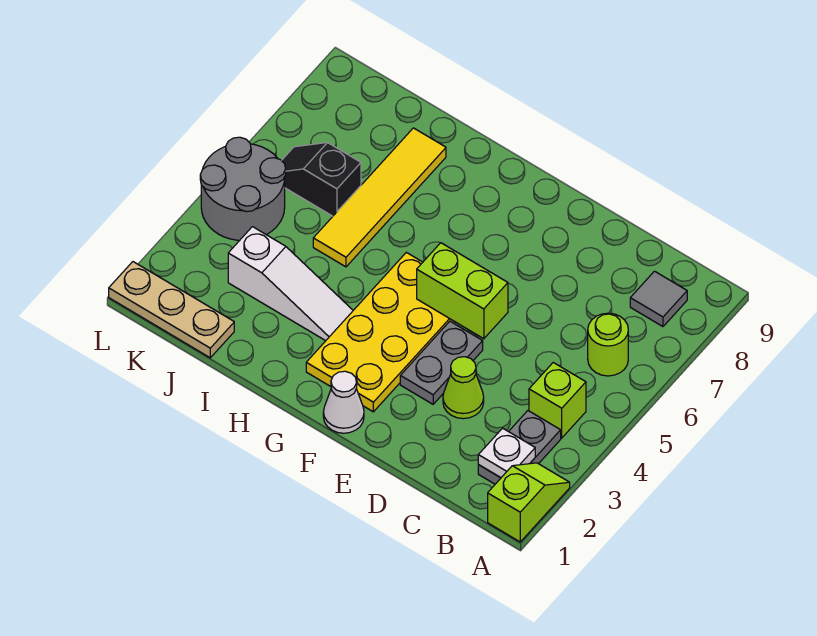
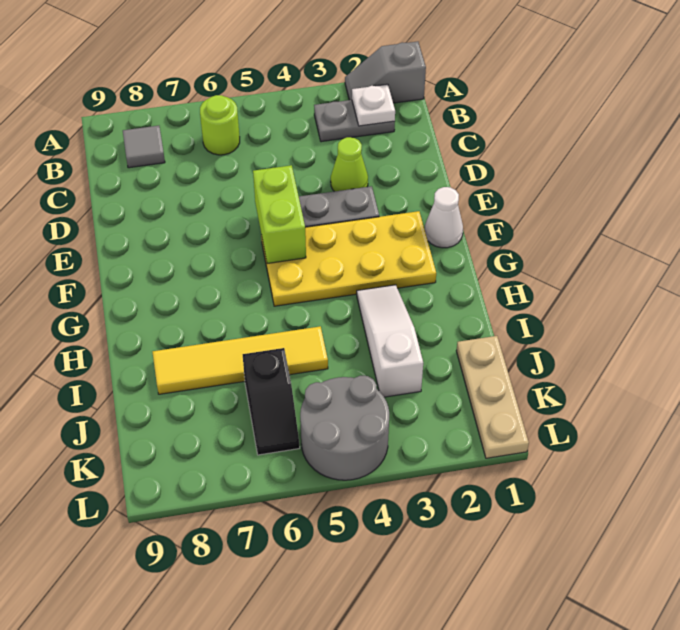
lime 1x2 slope [488,463,570,542] -> grey 1x2 slope [345,41,426,103]
lime 1x1 brick [529,363,586,438] -> none

